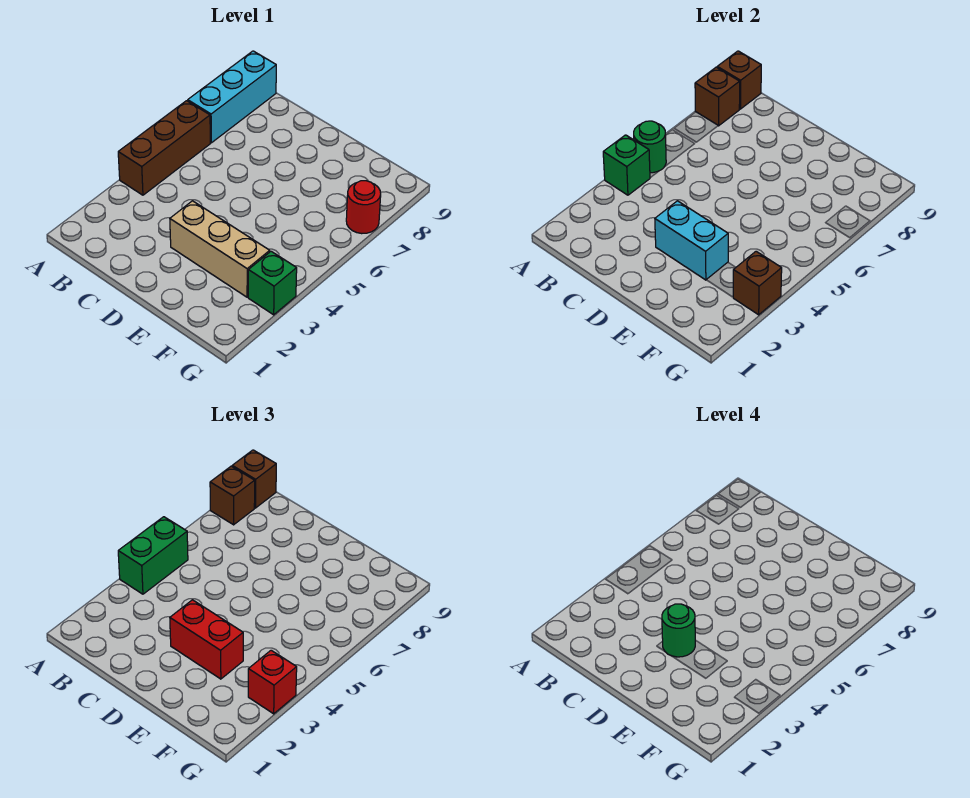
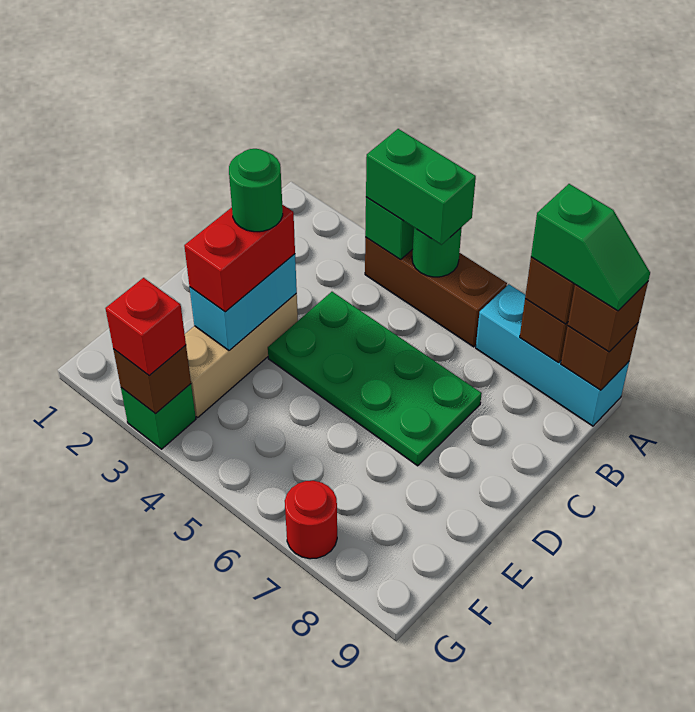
none -> green 1x2 slope [531,184,650,311]
none -> green 2x4 plate [268,292,482,466]

